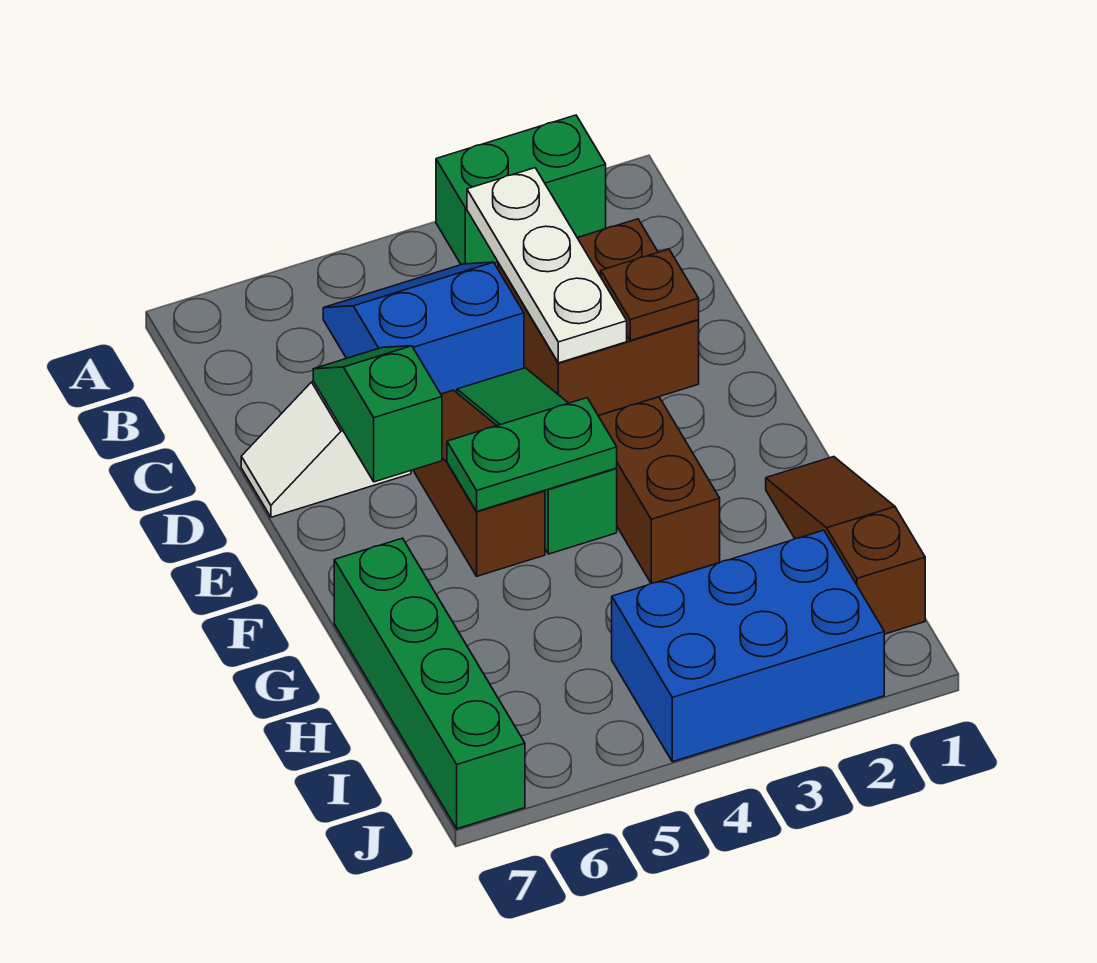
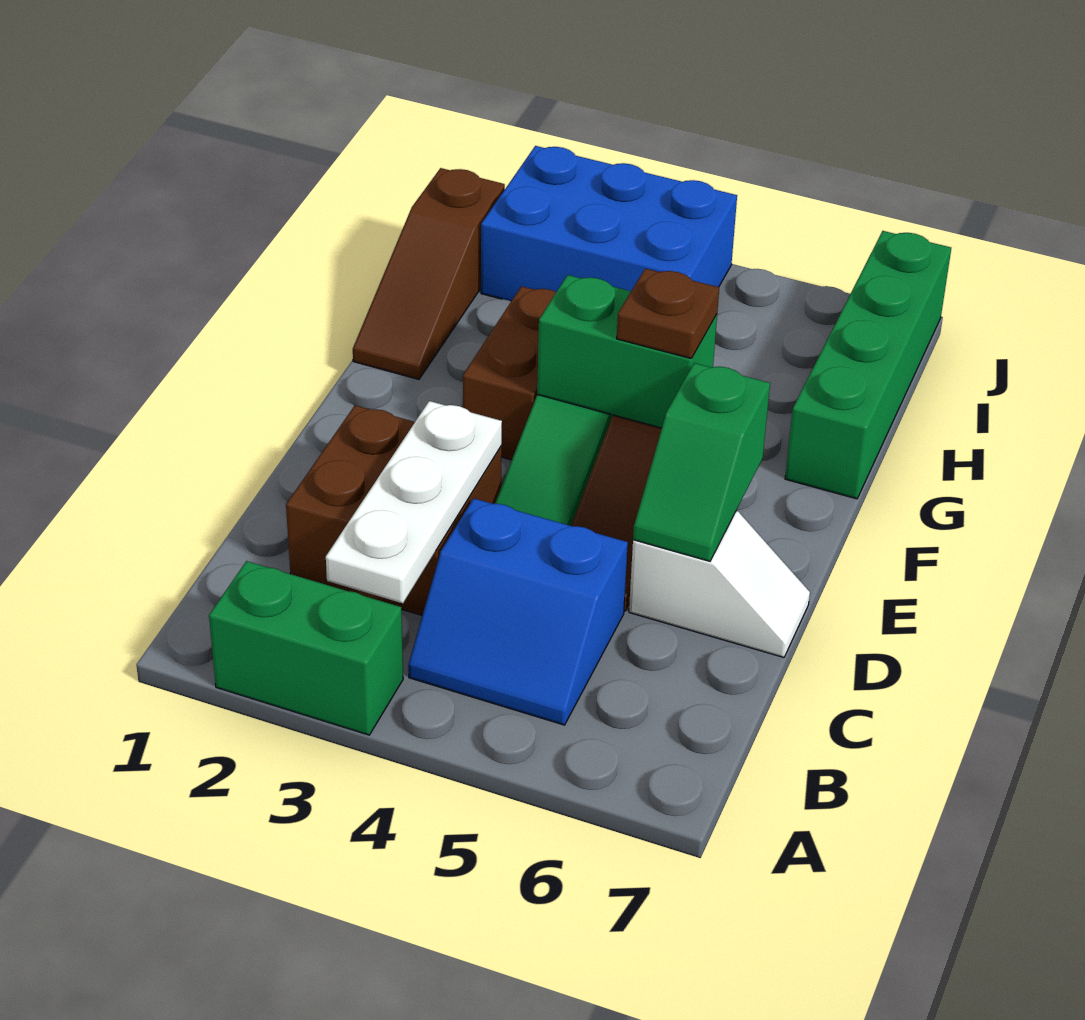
brown 1x1 plate [601,249,699,341] -> brown 1x1 plate moved to [617,269,719,359]
green 1x2 plate [447,398,617,511] -> green 1x2 brick [537,275,717,428]

